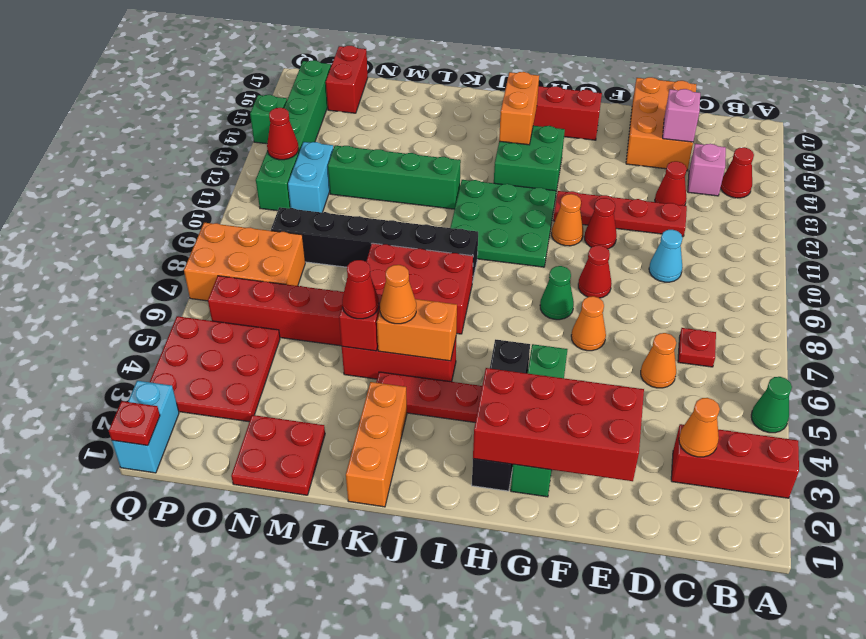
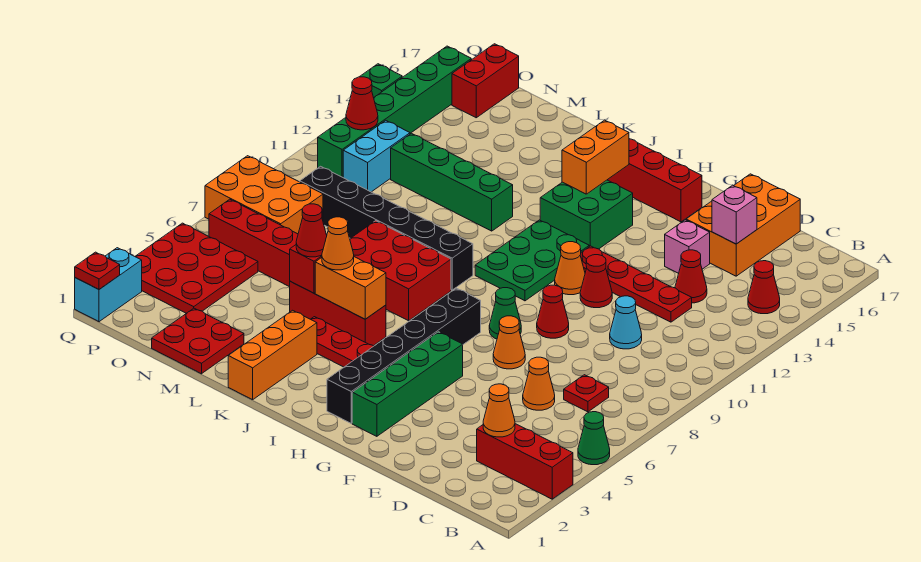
pink 1x1 brick [688,144,726,196] -> pink 1x1 brick moved to [665,220,710,273]
red 2x4 brick [473,368,644,481] -> none
black 1x4 brick [472,339,530,491] -> black 1x6 brick [327,288,481,423]
green 3x3 plate [450,180,556,267] -> green 2x3 plate [475,220,589,301]

